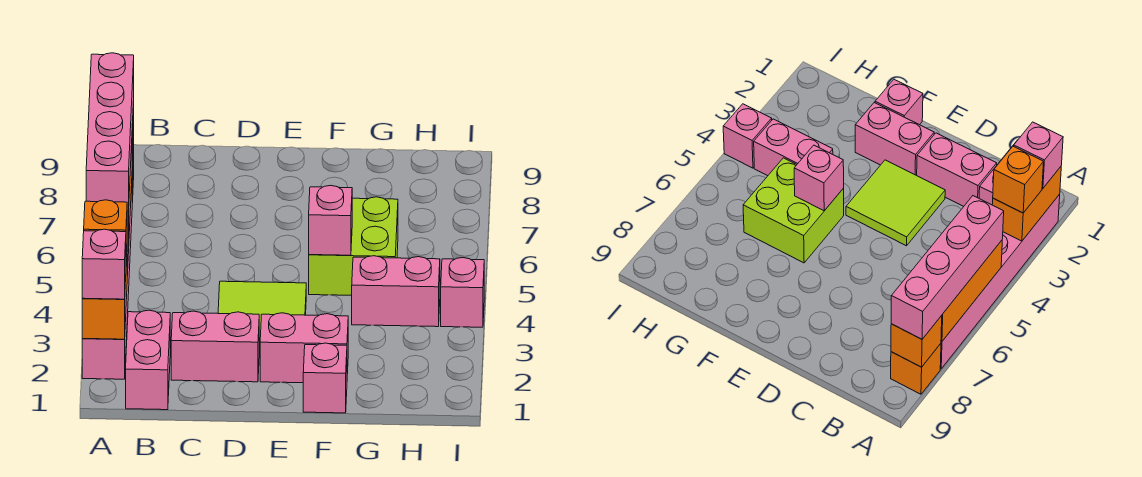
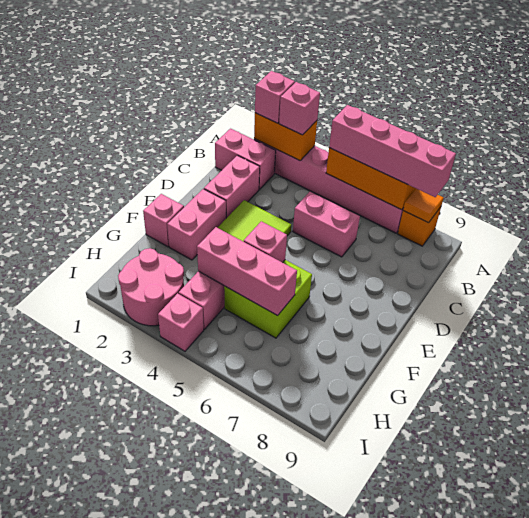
orange 1x1 brick [84,200,127,259] -> pink 1x1 brick [279,82,320,135]
orange 1x1 brick [891,316,942,367] -> orange 1x1 tile [403,189,444,223]
none -> pink 1x2 brick [293,192,360,257]
none -> pink 1x3 brick [197,227,297,316]
none -> pink 2x2 round brick [118,248,184,326]

